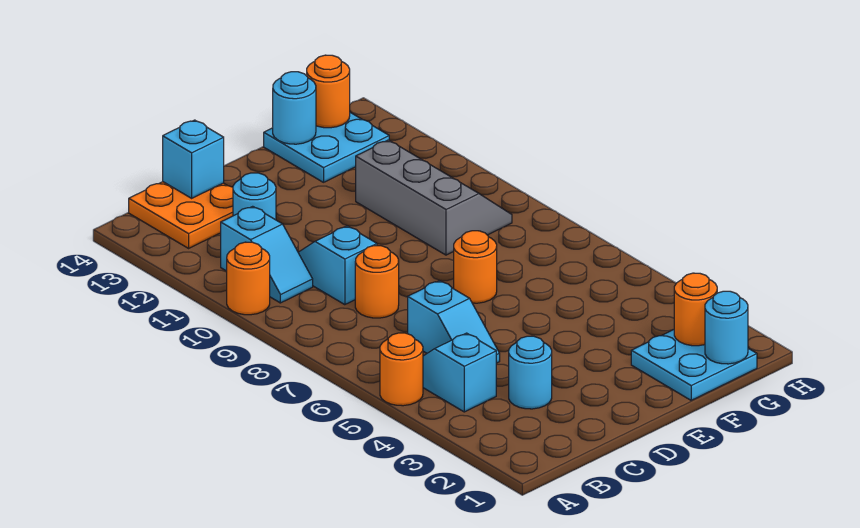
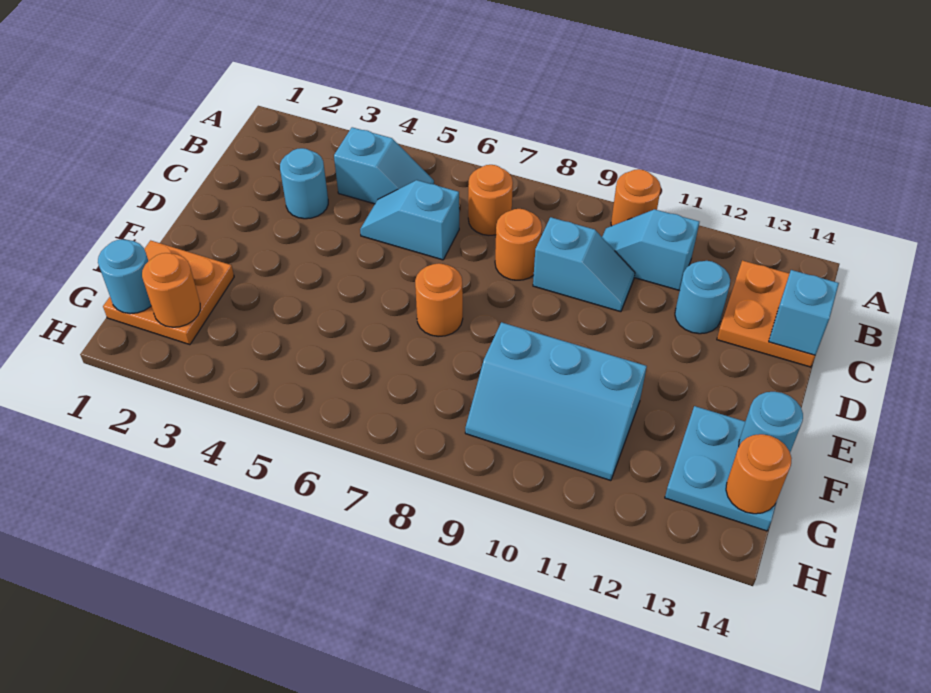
orange 1x1 round brick [380,333,423,406] -> orange 1x1 round brick moved to [468,165,513,235]
cyan 2x2 plate [631,330,757,400] -> orange 2x2 plate [103,240,234,345]
grey 2x3 slope [356,140,512,255] -> cyan 2x3 slope [465,322,647,481]

